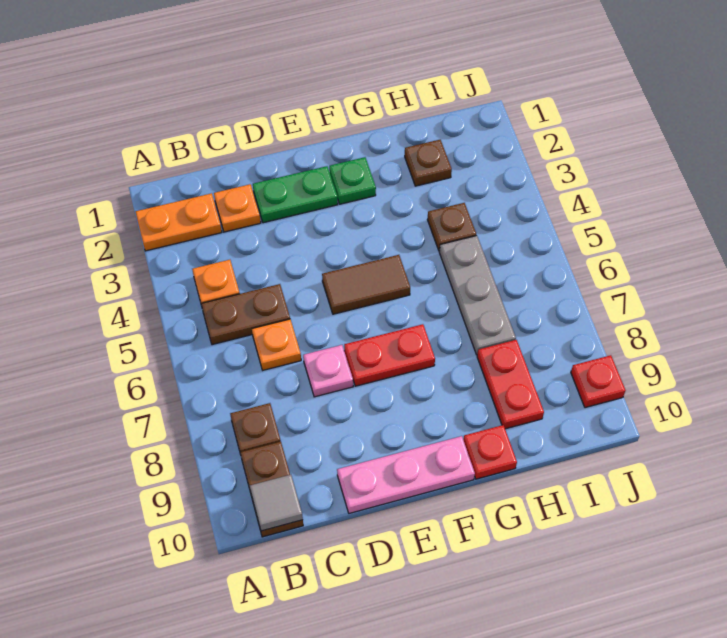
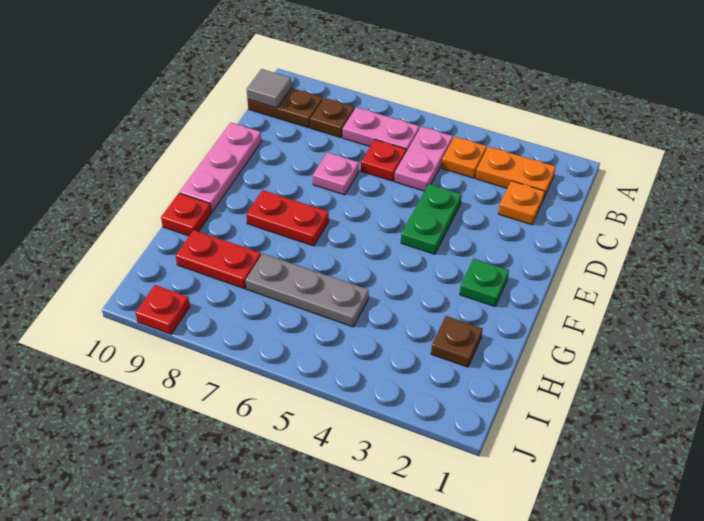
orange 1x2 plate [136,193,222,251] -> orange 1x2 plate turned to [476,147,556,198]
brown 1x2 plate [201,284,290,345] -> pink 1x2 plate [394,127,453,191]
none -> pink 1x2 plate [343,107,419,152]
orange 1x1 plate [252,319,301,370] -> red 1x1 plate [361,140,406,181]
green 1x2 plate [253,166,338,223] -> green 1x2 plate moved to [401,184,462,254]
brown 1x2 tile [322,255,410,314] -> none
red 1x2 plate [344,324,435,386] -> red 1x2 plate turned to [246,190,329,246]
brown 1x1 plate [427,203,476,251] -> none

